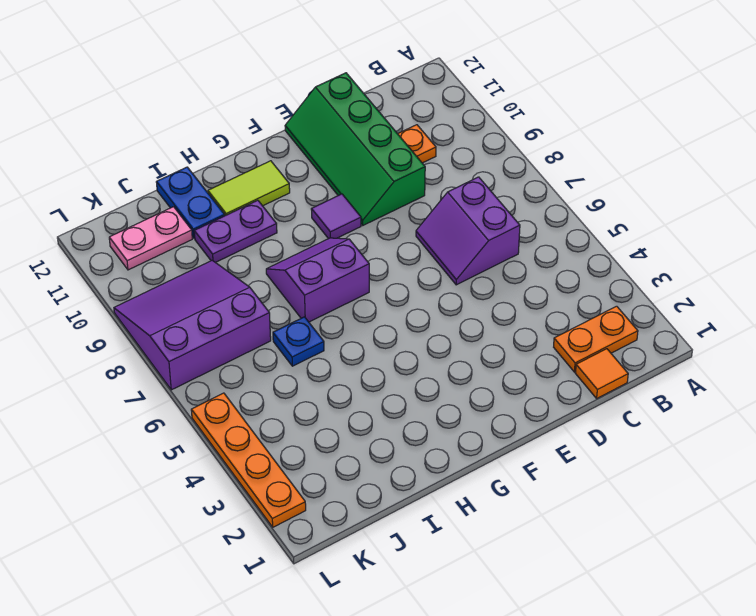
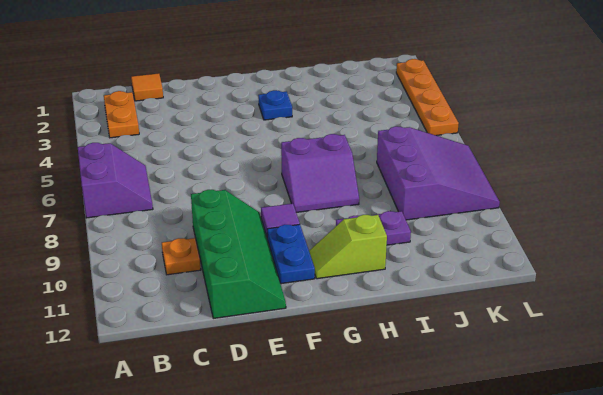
orange 1x2 plate [554,306,638,372] -> orange 1x2 plate turned to [104,91,139,138]
purple 2x2 slope [416,177,520,285] -> purple 2x2 slope moved to [78,143,153,218]
lime 1x2 tile [208,161,290,216] -> lime 1x2 slope [309,215,387,279]
blue 1x1 plate [273,317,324,366] -> blue 1x1 plate moved to [258,90,292,120]
blue 1x2 plate [156,167,225,238] -> blue 1x2 plate moved to [267,224,315,284]
purple 3x3 slope [114,260,271,390] -> purple 3x3 slope turned to [377,126,500,220]
pink 1x2 plate [109,207,192,270] -> none

